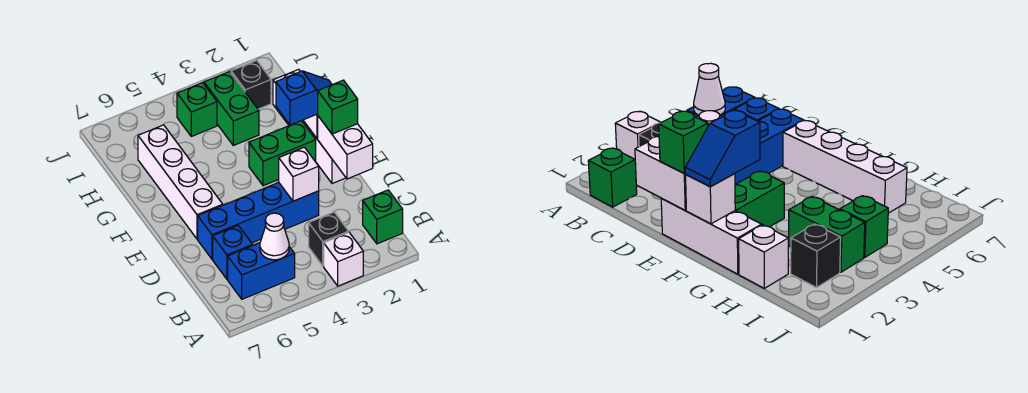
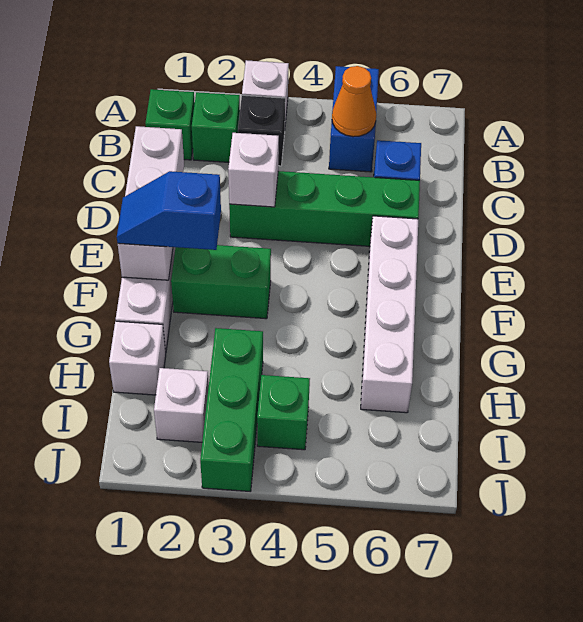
blue 1x2 brick [228,243,295,299] -> blue 1x2 brick turned to [329,66,379,172]
white 1x1 cone [260,213,289,260] -> orange 1x1 cone [332,66,376,137]
blue 1x4 brick [198,183,319,259] -> green 1x4 brick [229,171,420,246]
green 1x1 brick [318,80,358,134] -> green 1x1 brick moved to [192,92,240,162]
green 1x2 brick [204,72,259,145] -> green 1x3 brick [200,328,263,491]
black 1x1 brick [231,60,271,109] -> white 1x1 brick [154,368,209,442]

